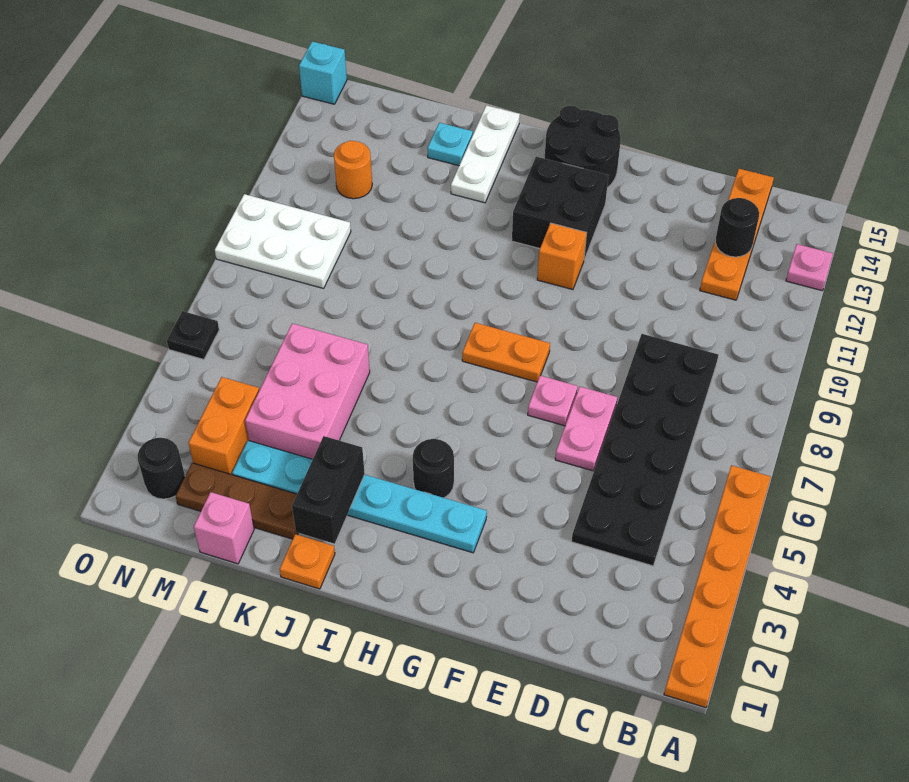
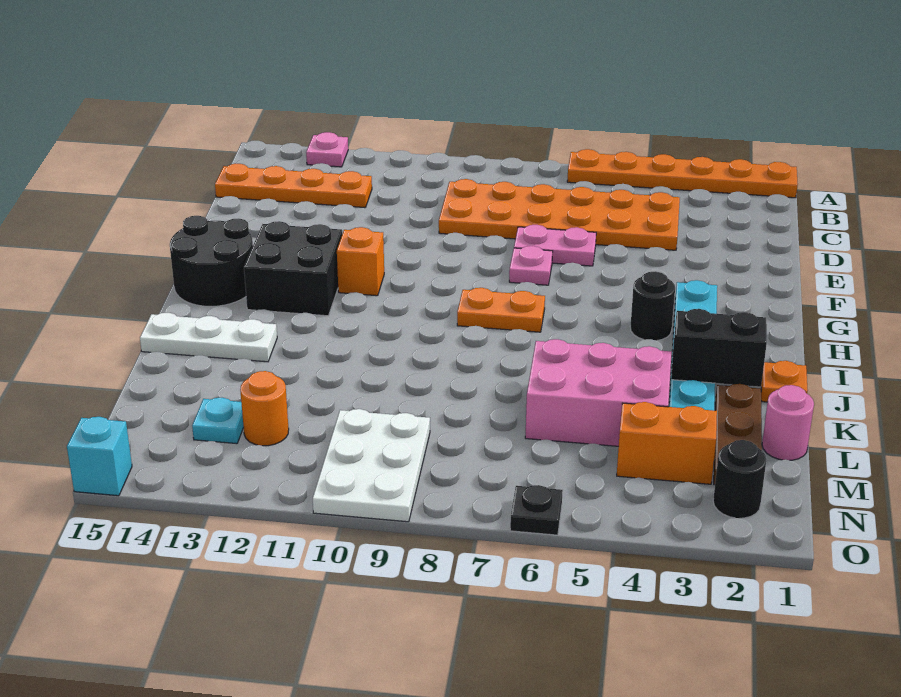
black 2x6 plate [572,334,718,566] -> orange 2x6 plate [439,179,680,250]
black 1x1 round brick [715,198,759,257] -> none
orange 1x2 plate [462,323,550,382] -> orange 1x2 plate turned to [457,288,545,332]
cyan 1x1 plate [427,123,473,166] -> cyan 1x1 plate moved to [192,398,244,444]
pink 1x1 brick [194,492,254,564] -> pink 1x1 round brick [762,385,814,460]

